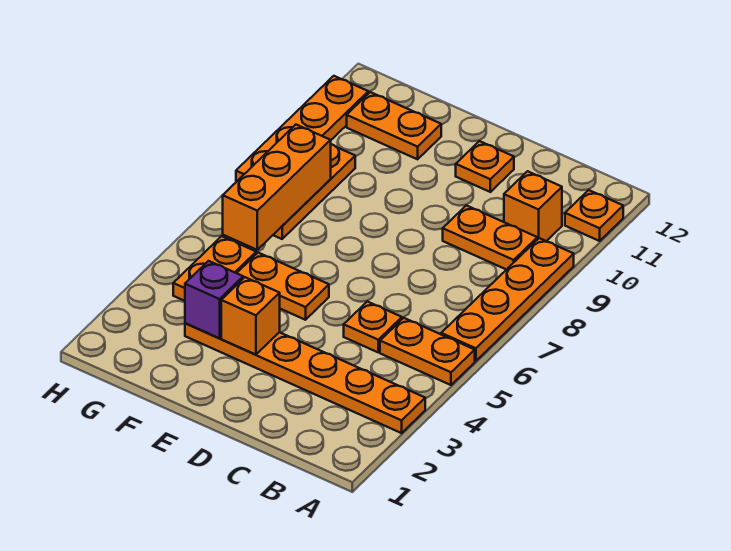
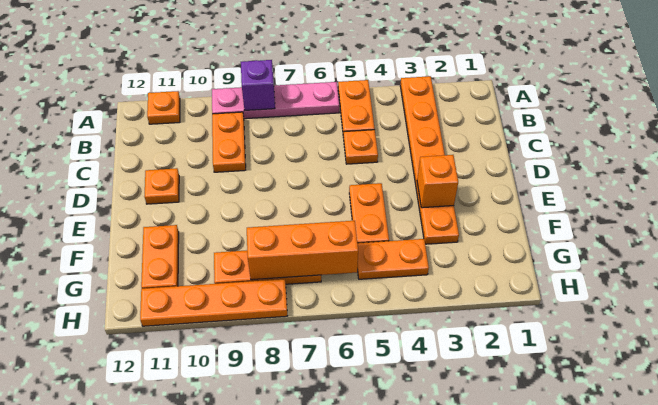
orange 1x4 plate [441,238,574,361] -> pink 1x4 plate [212,82,339,119]
orange 1x1 brick [504,171,562,241] -> none
purple 1x1 brick [185,261,243,338] -> purple 1x1 brick moved to [241,60,275,111]

